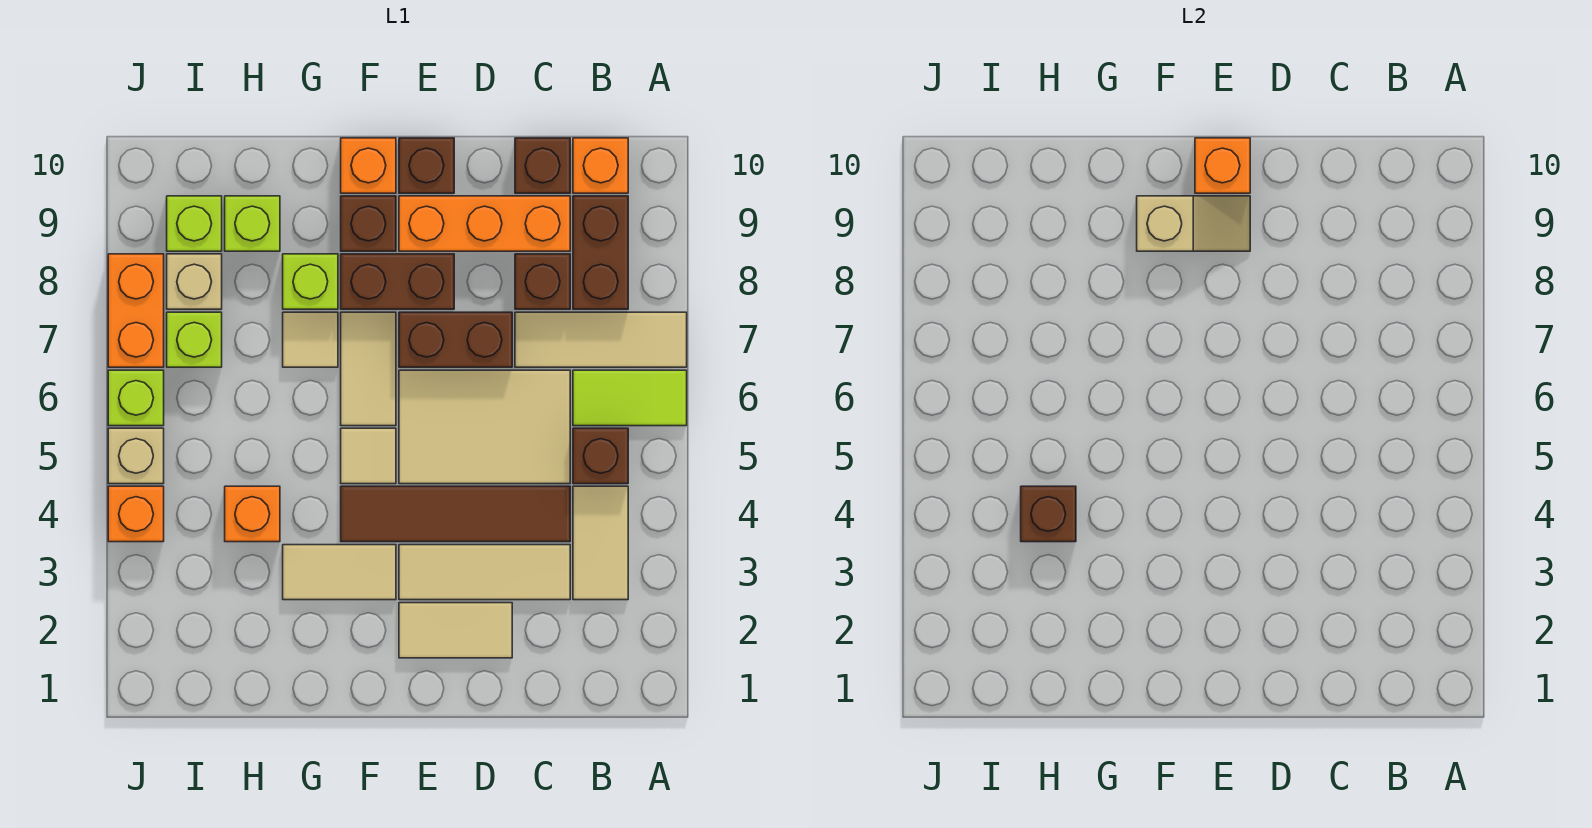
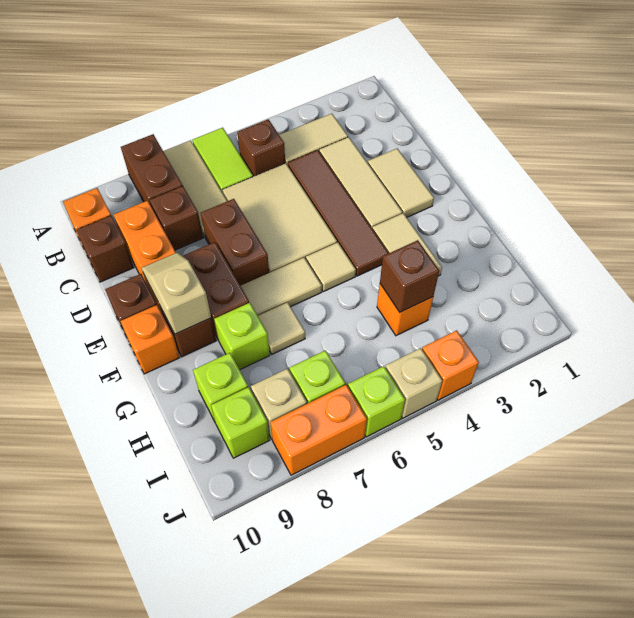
brown 1x2 brick [573,196,628,309] -> brown 1x2 brick turned to [121,134,182,206]
orange 1x1 brick [1195,138,1250,193] -> none

